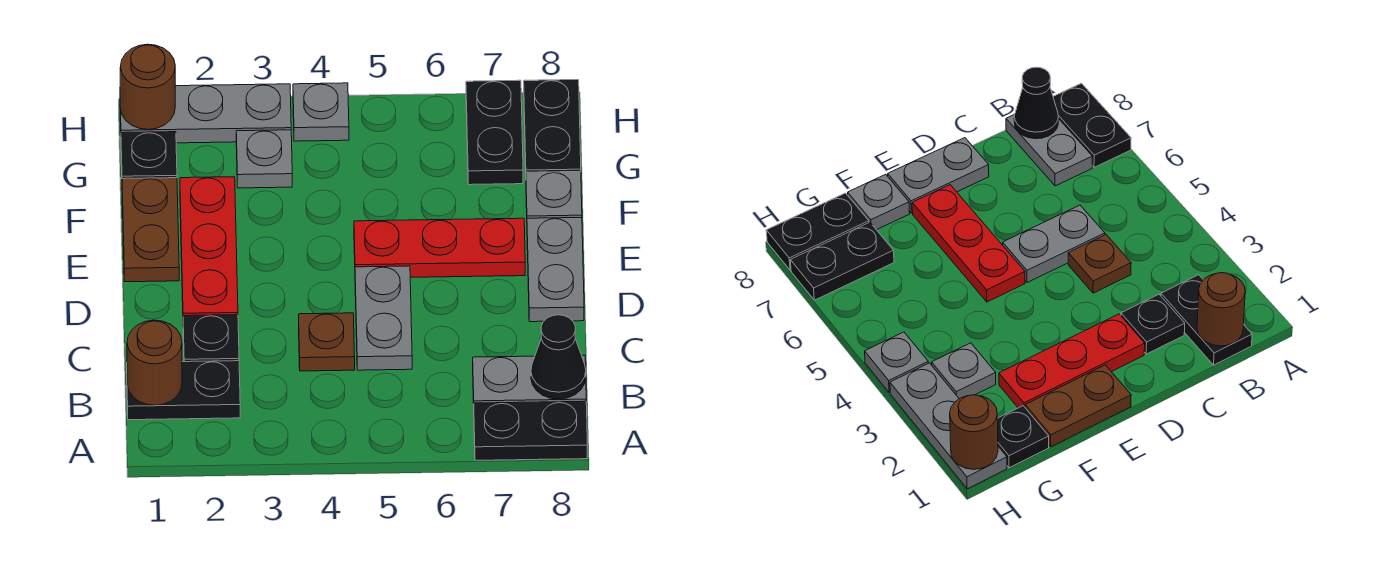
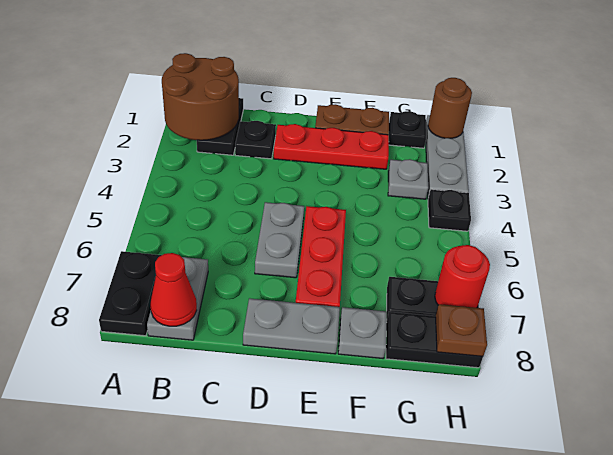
brown 1x1 round brick [127,320,182,405] -> brown 2x2 round brick [162,53,239,140]
black 1x1 cone [531,315,586,399] -> red 1x1 cone [151,253,197,326]
brown 1x1 plate [299,313,355,371] -> brown 1x1 plate moved to [436,304,487,356]
grey 1x2 plate [355,266,412,370] -> grey 1x2 plate turned to [255,202,304,278]
grey 1x1 plate [293,83,349,141] -> black 1x1 plate [428,190,471,231]
none -> red 1x1 round brick [435,245,490,308]

